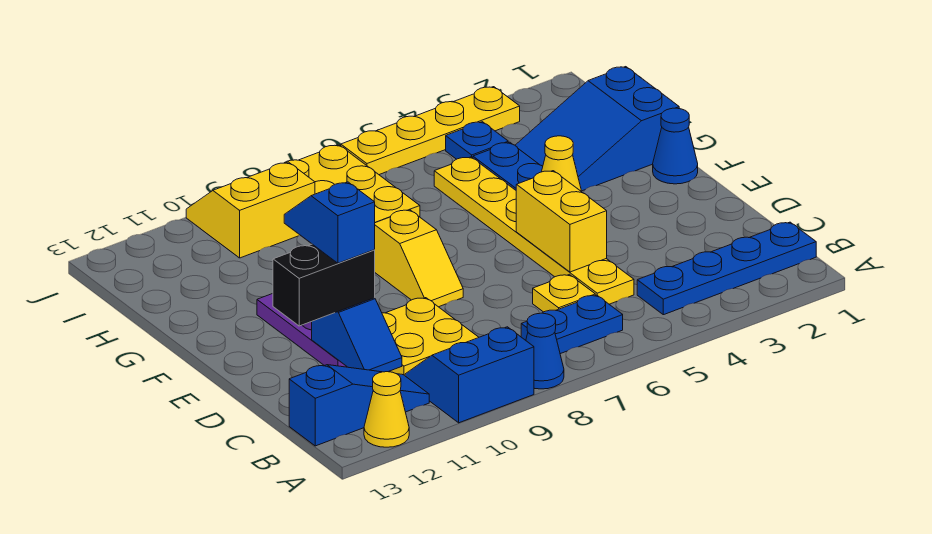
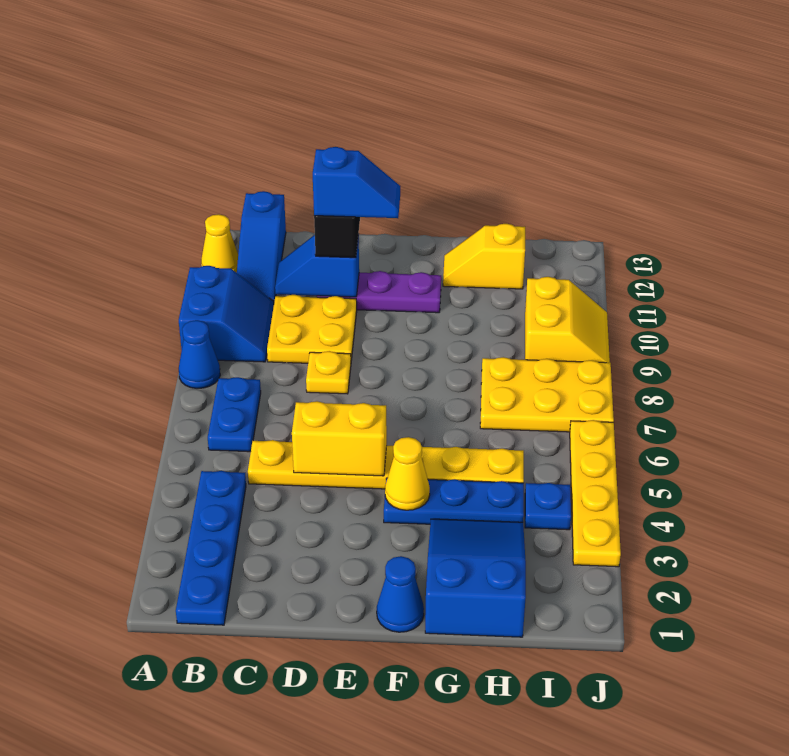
yellow 1x1 plate [533,274,595,312] -> yellow 1x1 plate moved to [306,351,351,394]
yellow 1x2 slope [375,210,463,307] -> yellow 1x2 slope moved to [443,224,525,289]

